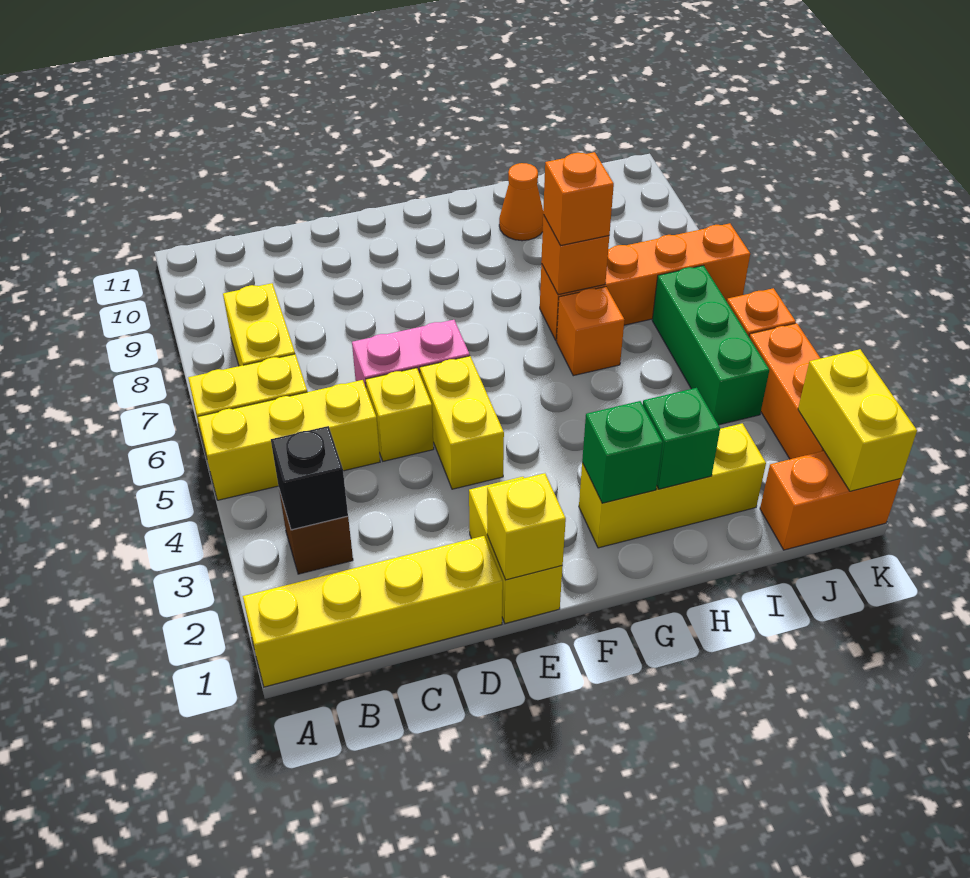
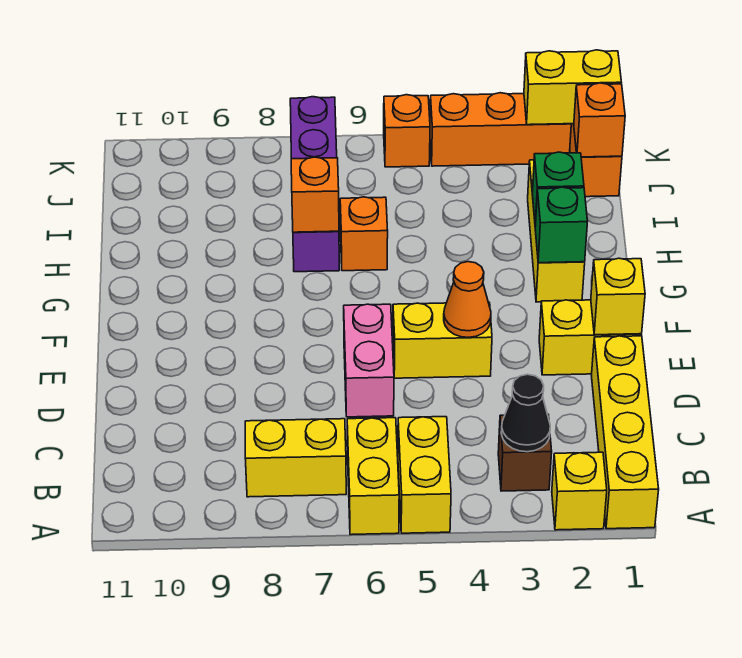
yellow 1x3 brick [198,380,380,500] -> yellow 1x2 brick [398,417,451,533]
black 1x1 brick [271,426,348,530] -> black 1x1 cone [501,374,550,452]
yellow 1x1 brick [366,368,434,461] -> yellow 1x1 brick moved to [552,452,607,530]
orange 1x4 brick [540,223,750,340] -> purple 1x4 brick [290,97,339,272]
orange 1x1 brick [543,152,614,246] -> orange 1x1 brick moved to [574,83,625,157]
orange 1x1 cone [499,163,544,241] -> orange 1x1 cone moved to [444,262,491,337]
green 1x3 brick [652,265,769,425] -> none

